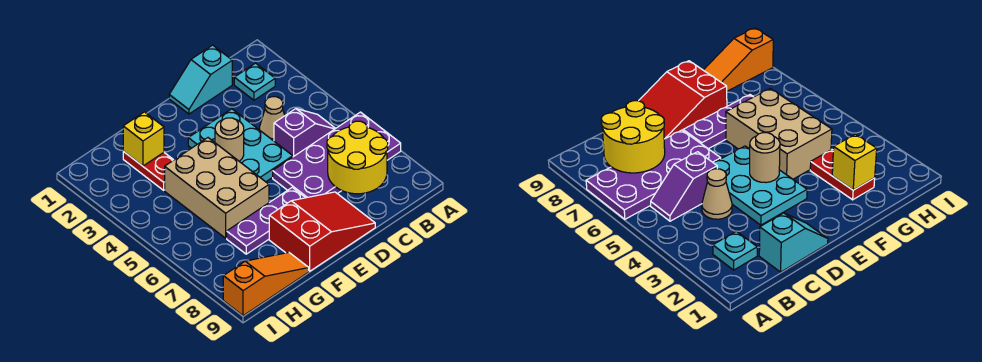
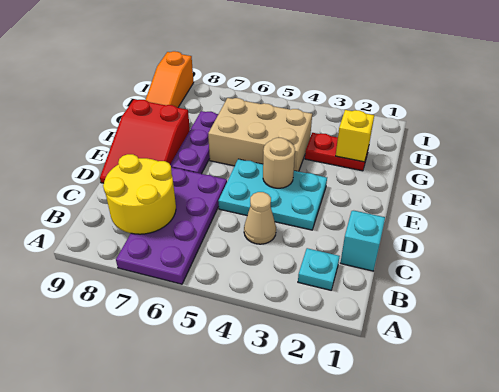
purple 1x2 slope [274,109,336,157] -> none

